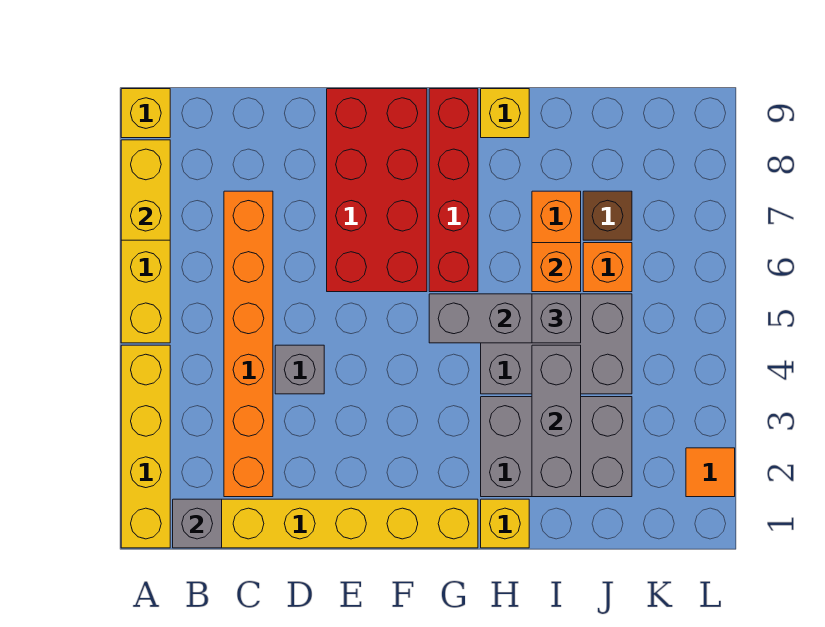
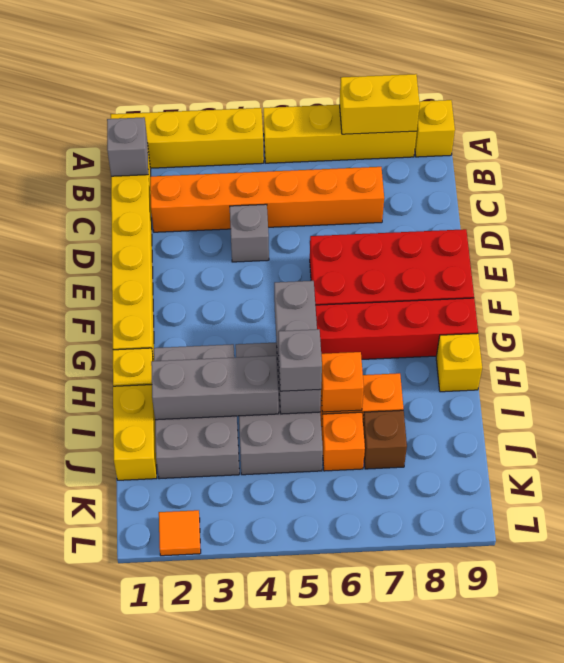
none -> yellow 1x2 brick [113,385,157,480]

